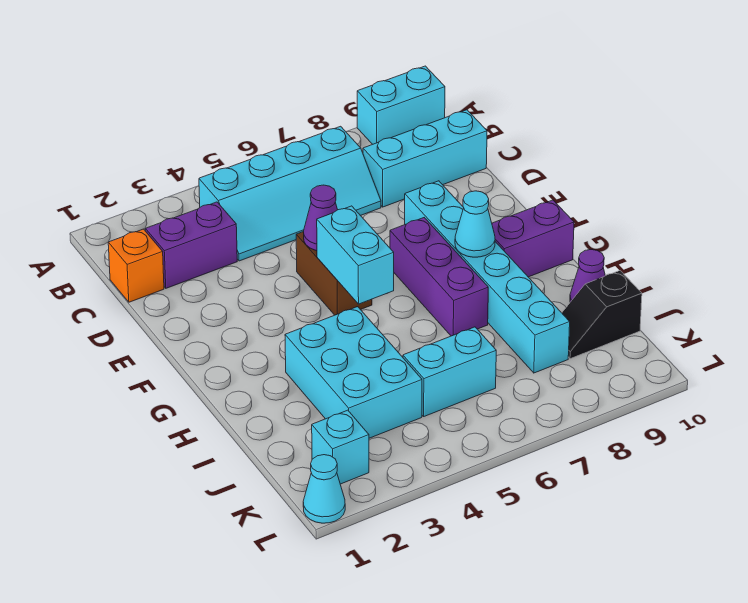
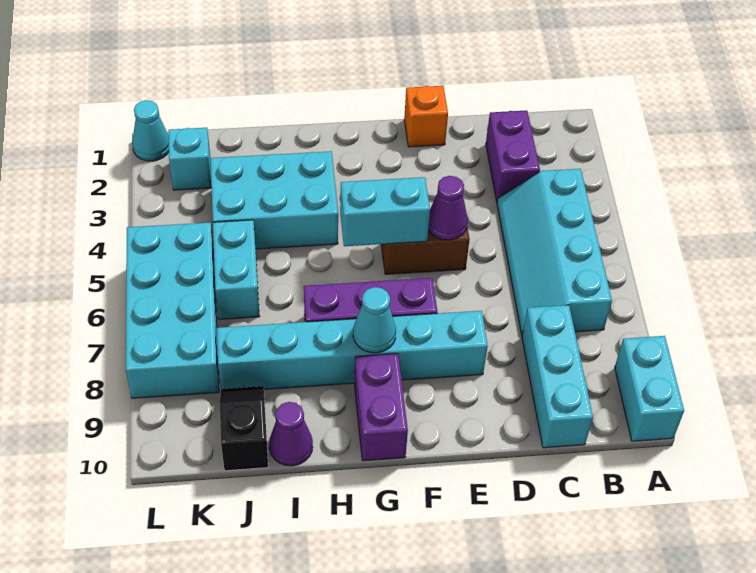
orange 1x1 brick [108,229,164,302] -> orange 1x1 brick moved to [404,86,448,147]
none -> cyan 2x4 brick [126,223,219,398]

